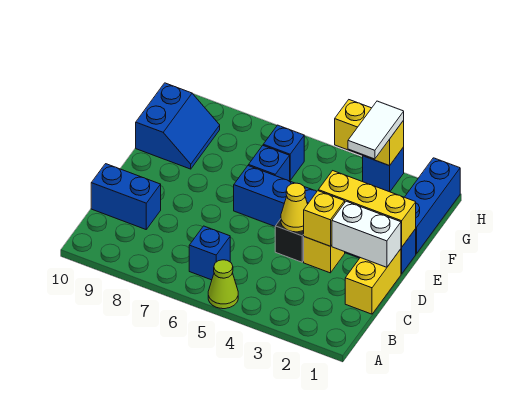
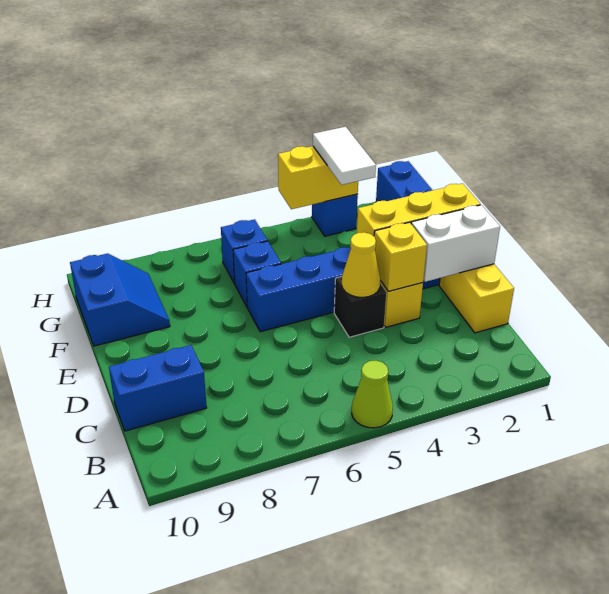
blue 1x1 brick [189,226,230,280] -> none

